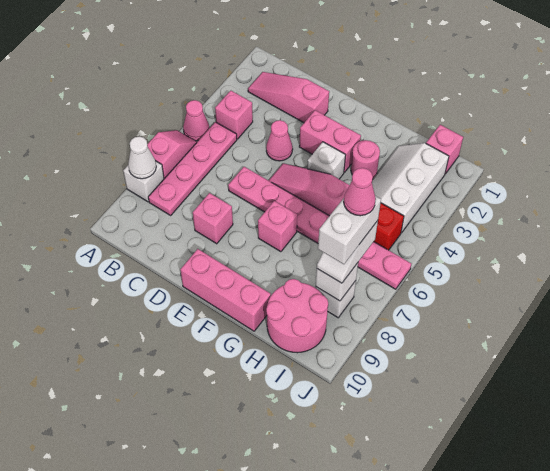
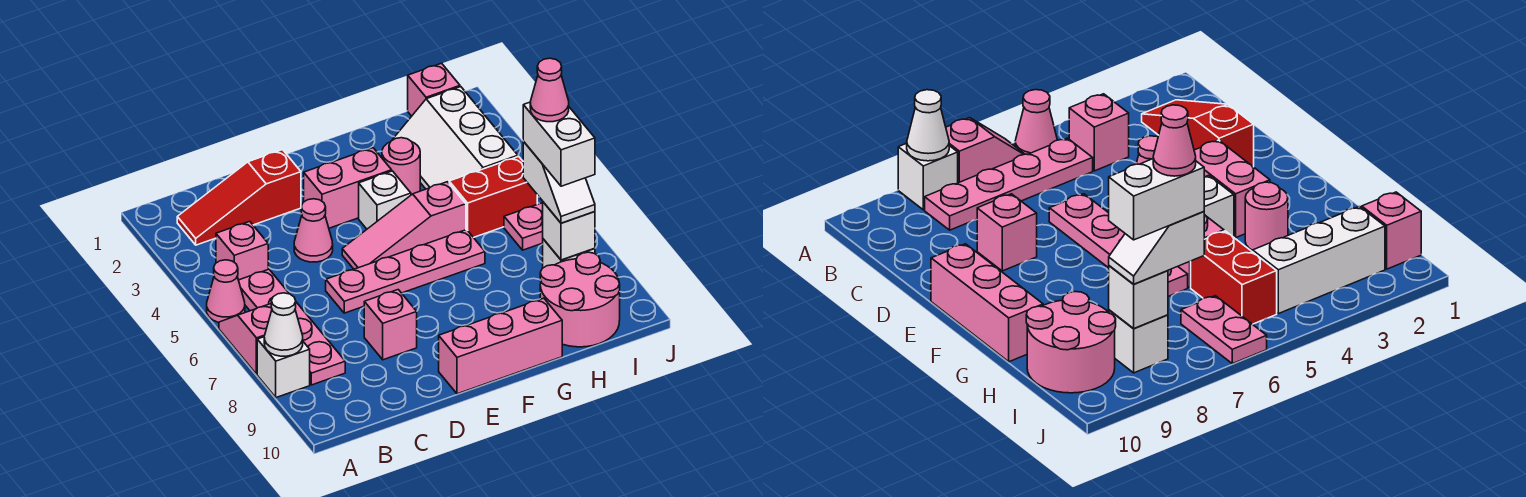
pink 1x3 slope [248,72,329,123] -> red 1x3 slope [177,150,301,245]
pink 1x1 brick [258,201,297,252] -> none

